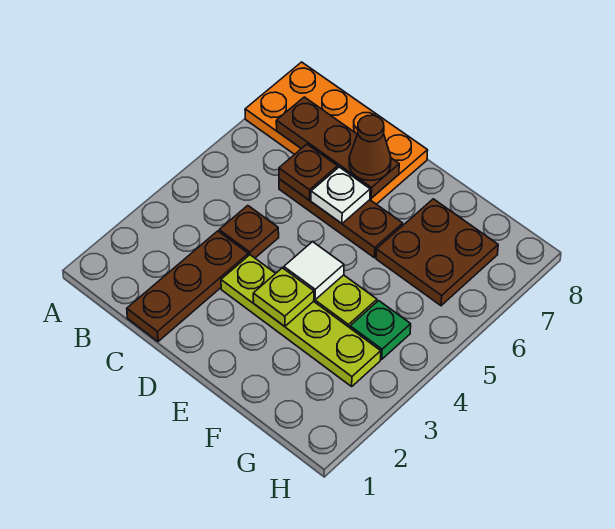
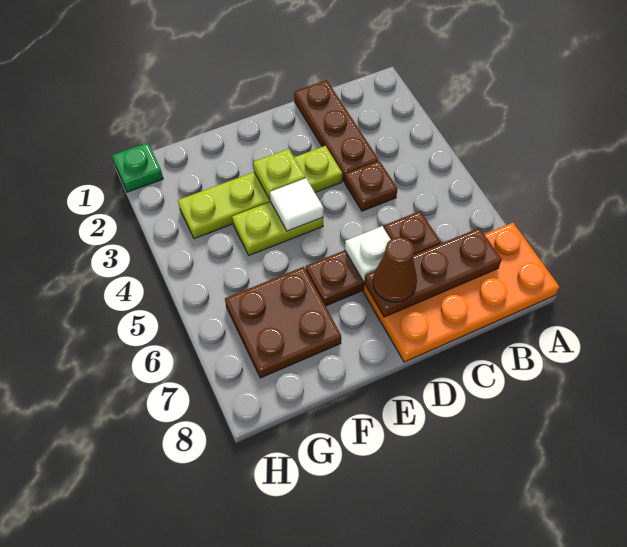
green 1x1 plate [350,301,411,359] -> green 1x1 plate moved to [112,143,163,192]

